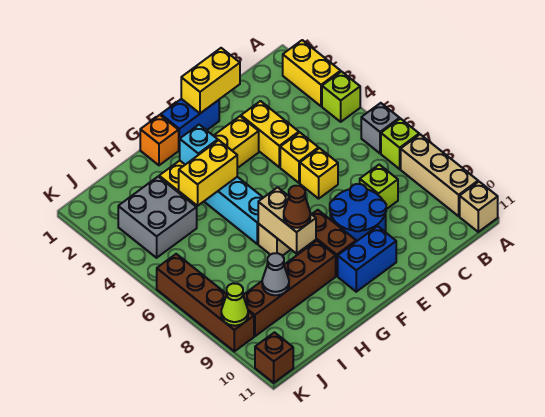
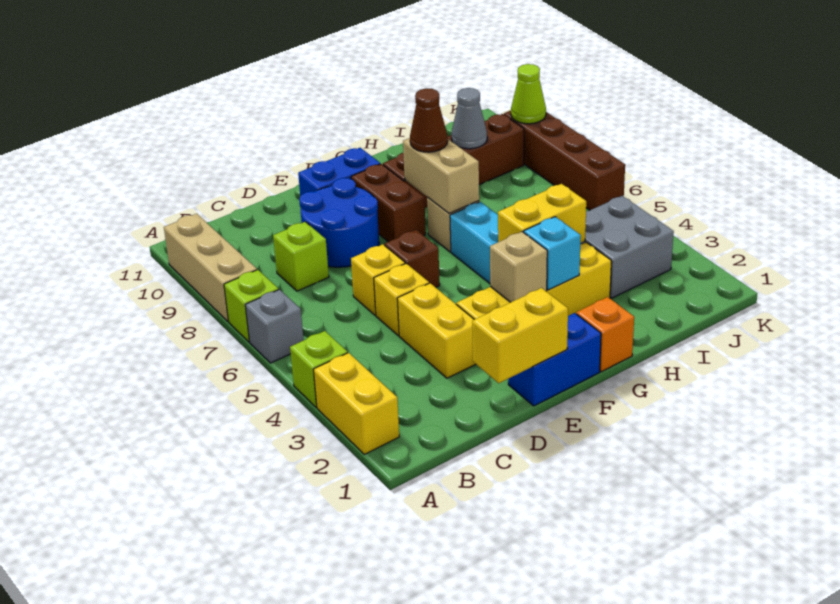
tan 1x1 brick [460,182,498,232] -> tan 1x1 brick moved to [490,232,547,302]
brown 1x1 brick [255,332,293,383] -> brown 1x1 brick moved to [385,230,440,287]

